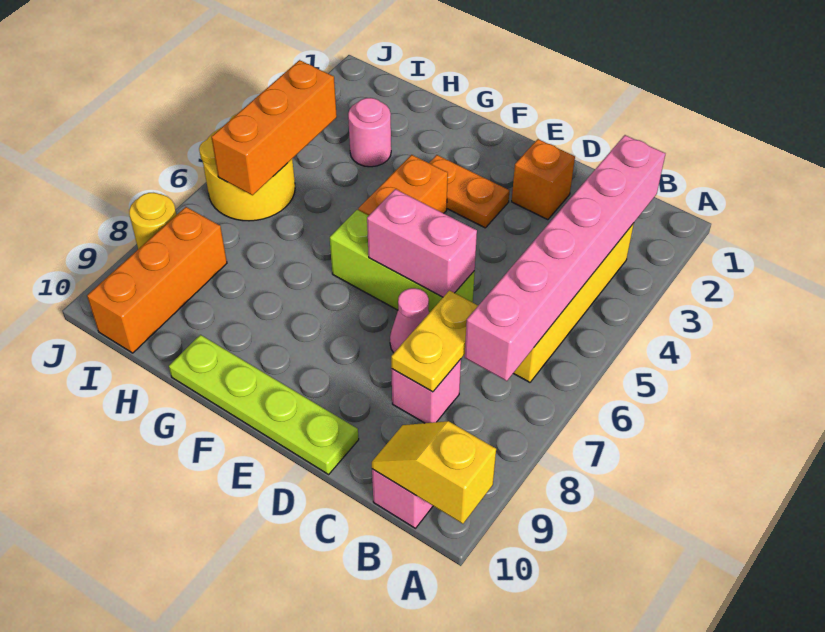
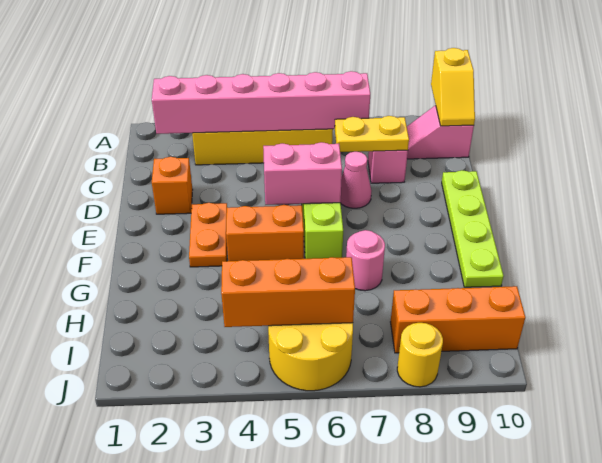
pink 1x2 brick [367,189,477,297] -> pink 1x2 brick turned to [263,142,342,205]
pink 1x1 round brick [348,98,391,167] -> pink 1x1 round brick moved to [346,230,385,291]

